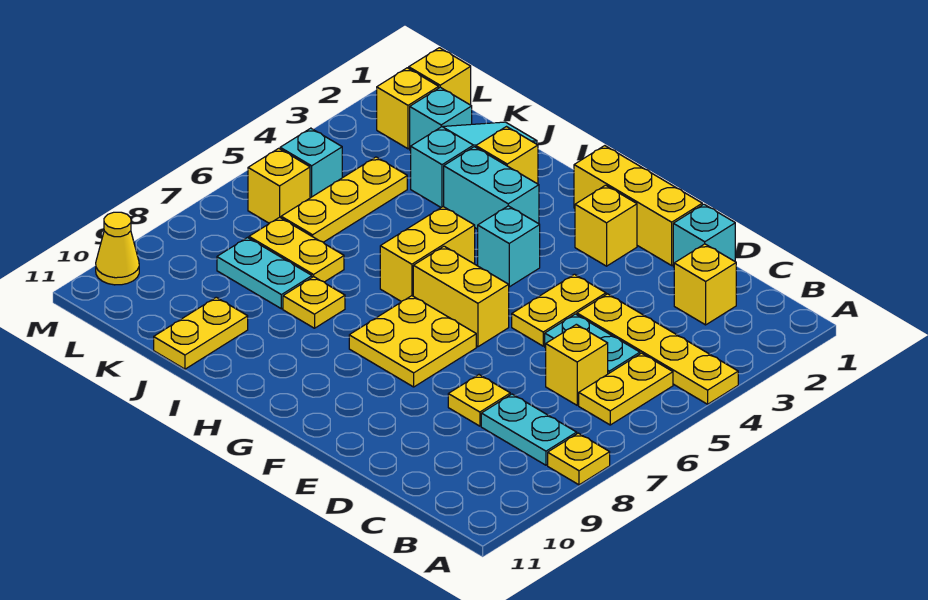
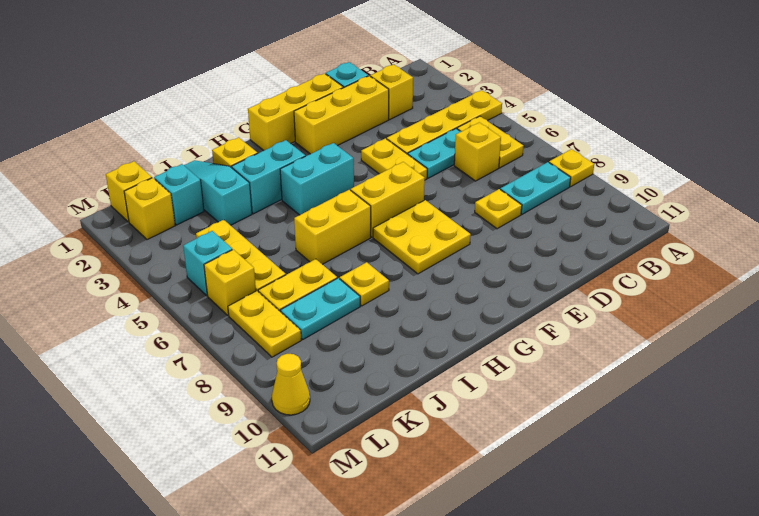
yellow 1x1 brick [575,185,637,266] -> yellow 1x3 brick [294,76,389,154]
cyan 1x1 brick [478,206,540,287] -> cyan 1x2 brick [280,143,354,215]
yellow 1x2 brick [380,207,475,302] -> yellow 1x2 brick turned to [294,190,371,264]
yellow 1x2 plate [154,297,248,369] -> yellow 1x2 plate moved to [228,291,301,357]

